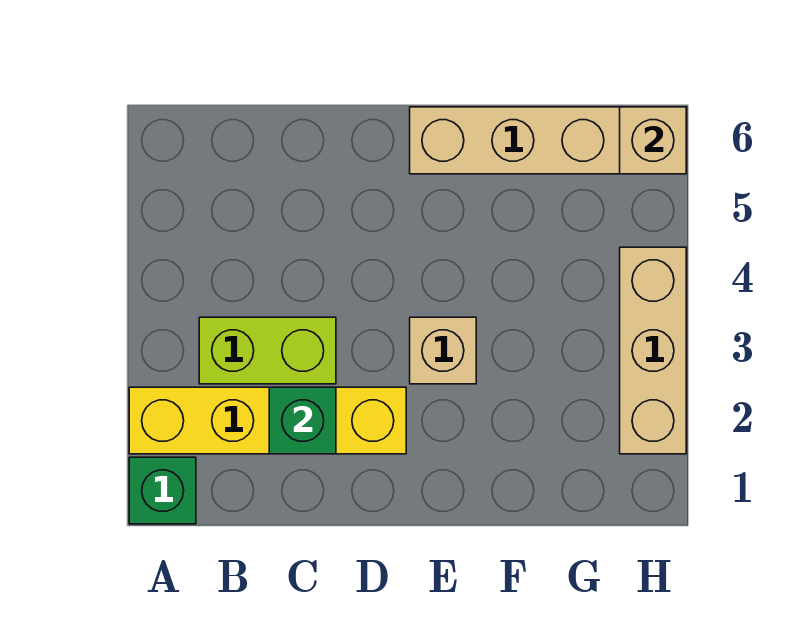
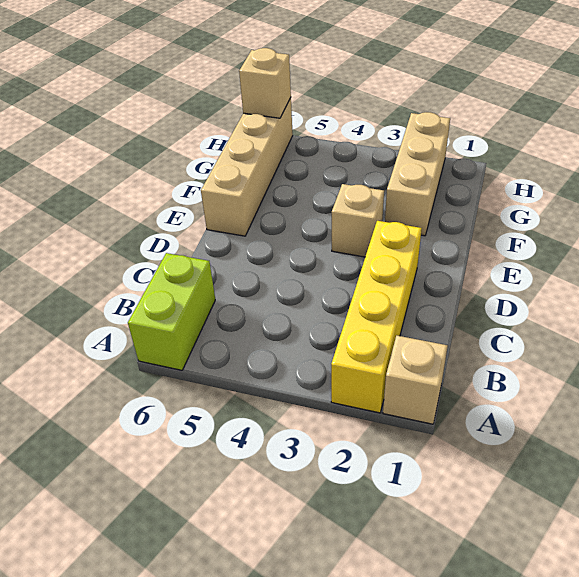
green 1x1 brick [129,457,196,524] -> tan 1x1 brick [383,336,448,424]
lime 1x2 brick [199,317,336,384] -> lime 1x2 brick moved to [128,253,215,370]
green 1x1 brick [269,387,336,454] -> none
tan 1x3 brick [620,247,686,454] -> tan 1x3 brick turned to [385,112,450,236]

